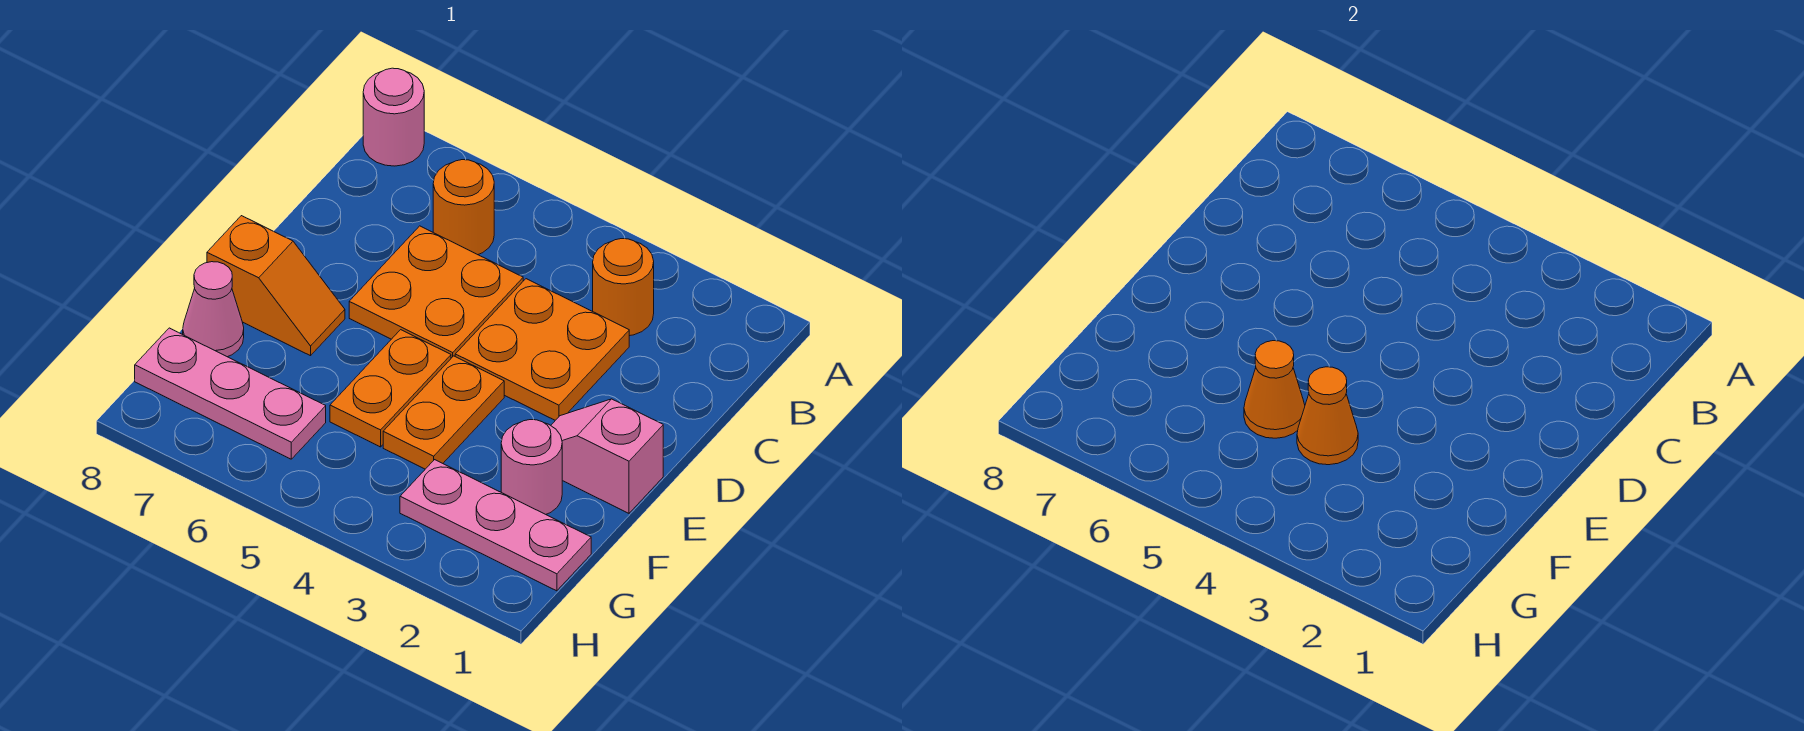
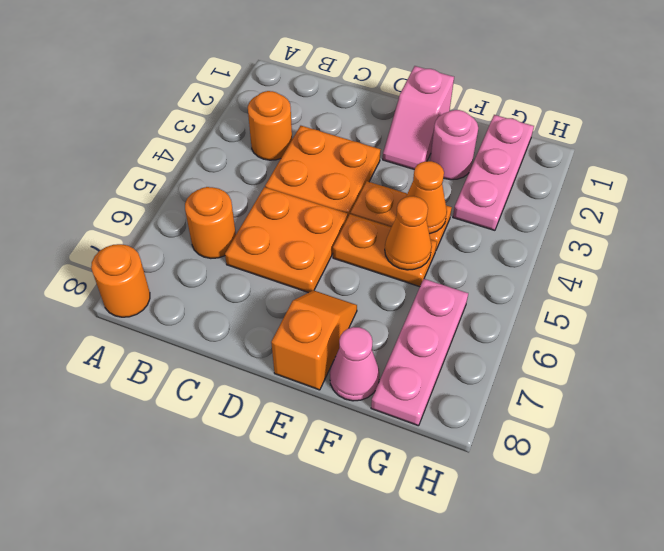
pink 1x1 round brick [363,68,424,166] -> orange 1x1 round brick [91,244,150,317]

